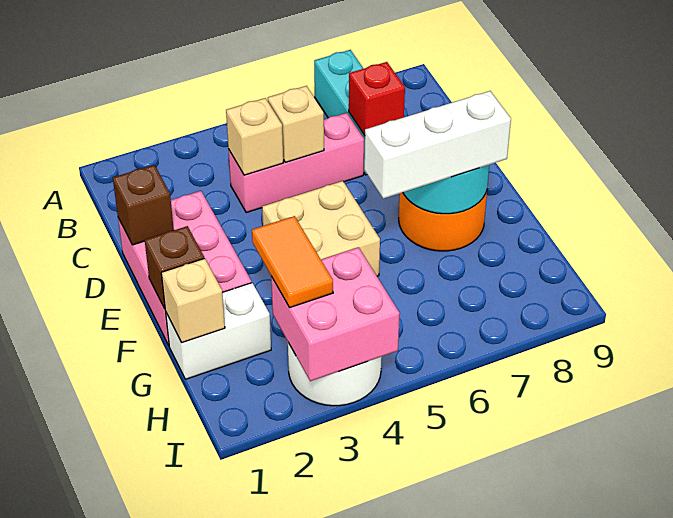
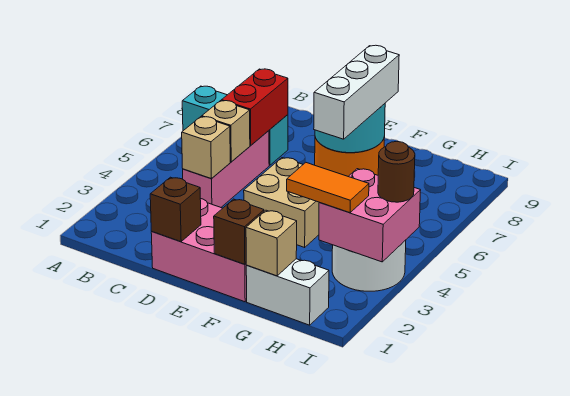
red 1x1 brick [349,62,405,136] -> red 1x2 brick [222,69,288,145]
white 1x2 brick [166,283,271,379] -> white 1x2 brick turned to [246,259,329,325]
none -> brown 1x1 round brick [378,142,415,202]

